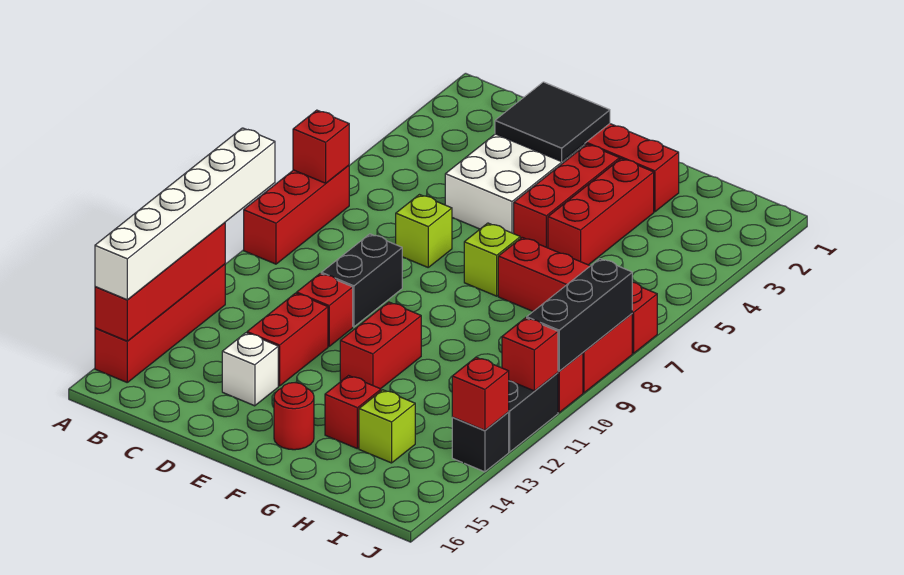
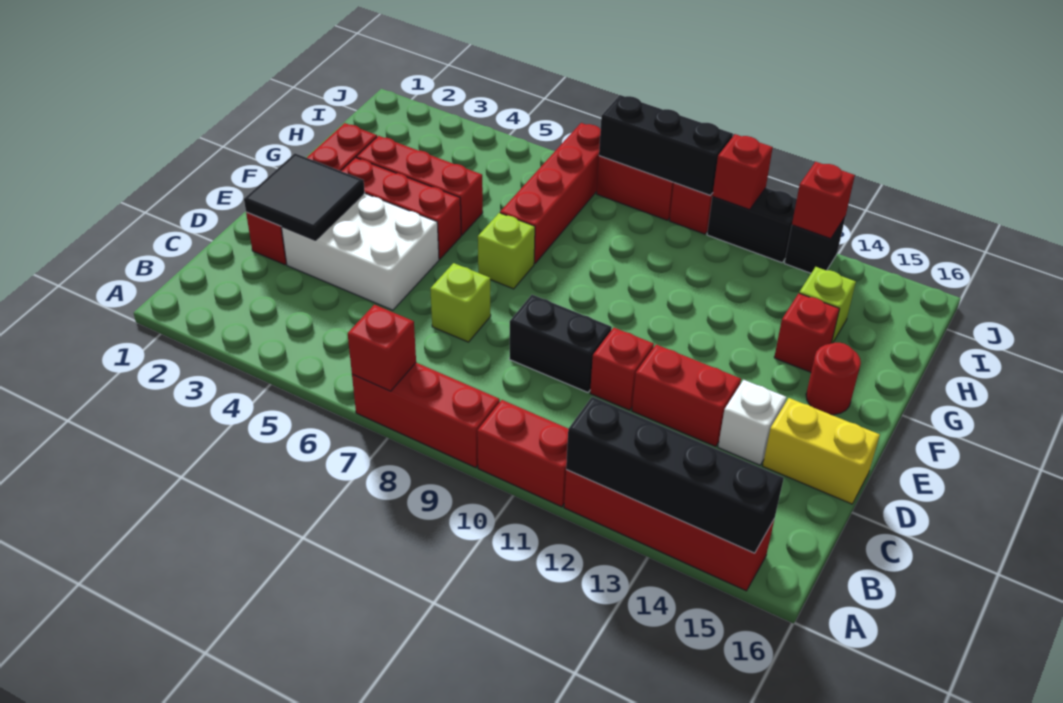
white 1x6 brick [95,128,275,300] -> none
red 1x4 brick [95,223,225,341] -> black 1x4 brick [566,397,784,553]
none -> yellow 1x2 brick [763,398,880,504]
red 1x2 brick [340,302,421,389] -> red 1x2 brick moved to [477,400,568,507]

